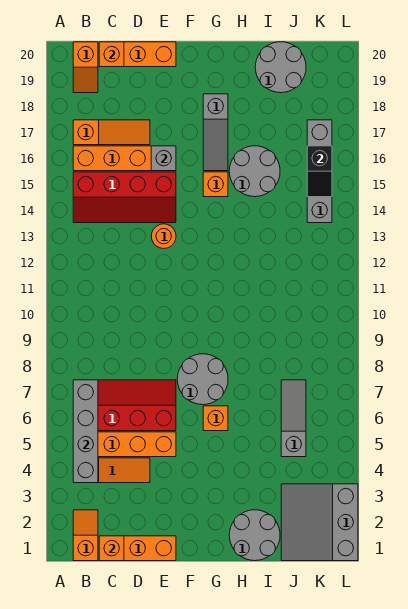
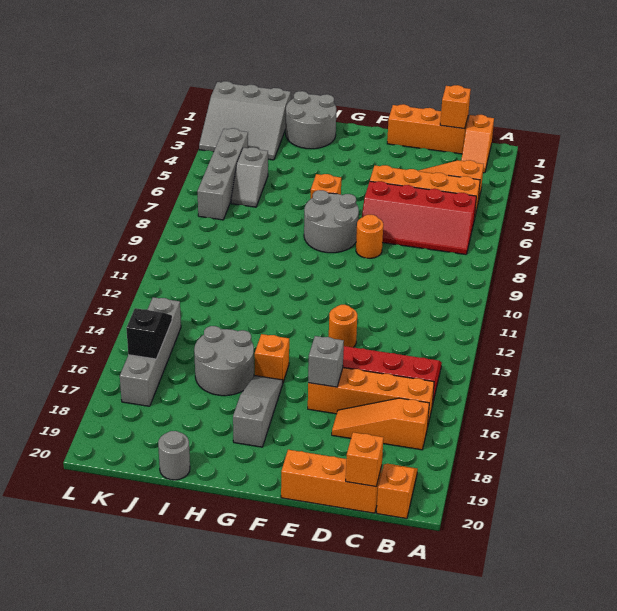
grey 1x4 brick [73,380,98,483] -> grey 1x4 brick moved to [197,128,248,220]
none -> orange 1x1 round brick [356,215,383,258]
grey 2x2 round brick [255,42,306,93] -> grey 1x1 round brick [158,431,190,480]
grey 3x3 slope [281,484,358,561] -> grey 3x3 slope turned to [199,81,291,160]
grey 1x3 slope [281,380,306,457] -> grey 1x2 slope [231,147,268,207]

